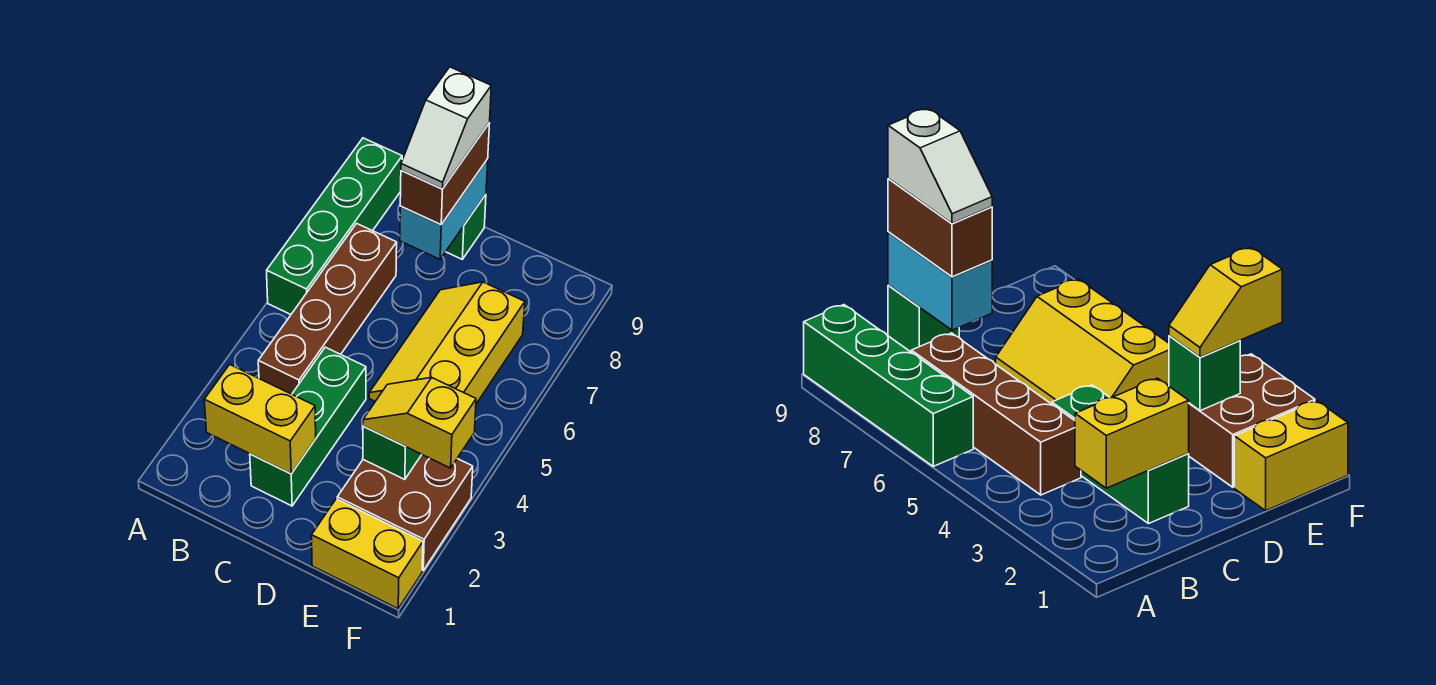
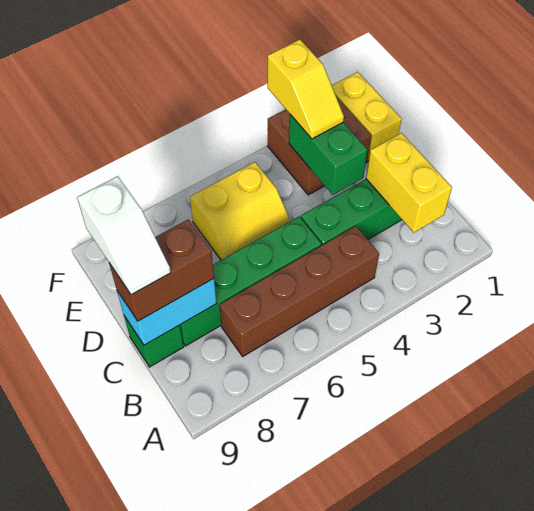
green 1x4 brick [267,138,402,314] -> green 1x4 brick moved to [180,217,321,346]
white 1x2 slope [401,67,491,189] -> white 1x2 slope turned to [77,176,171,295]
yellow 2x3 slope [369,282,525,404] -> yellow 2x2 slope [190,162,290,260]
green 1x1 brick [363,426,422,480] -> green 1x2 brick [289,115,367,195]

